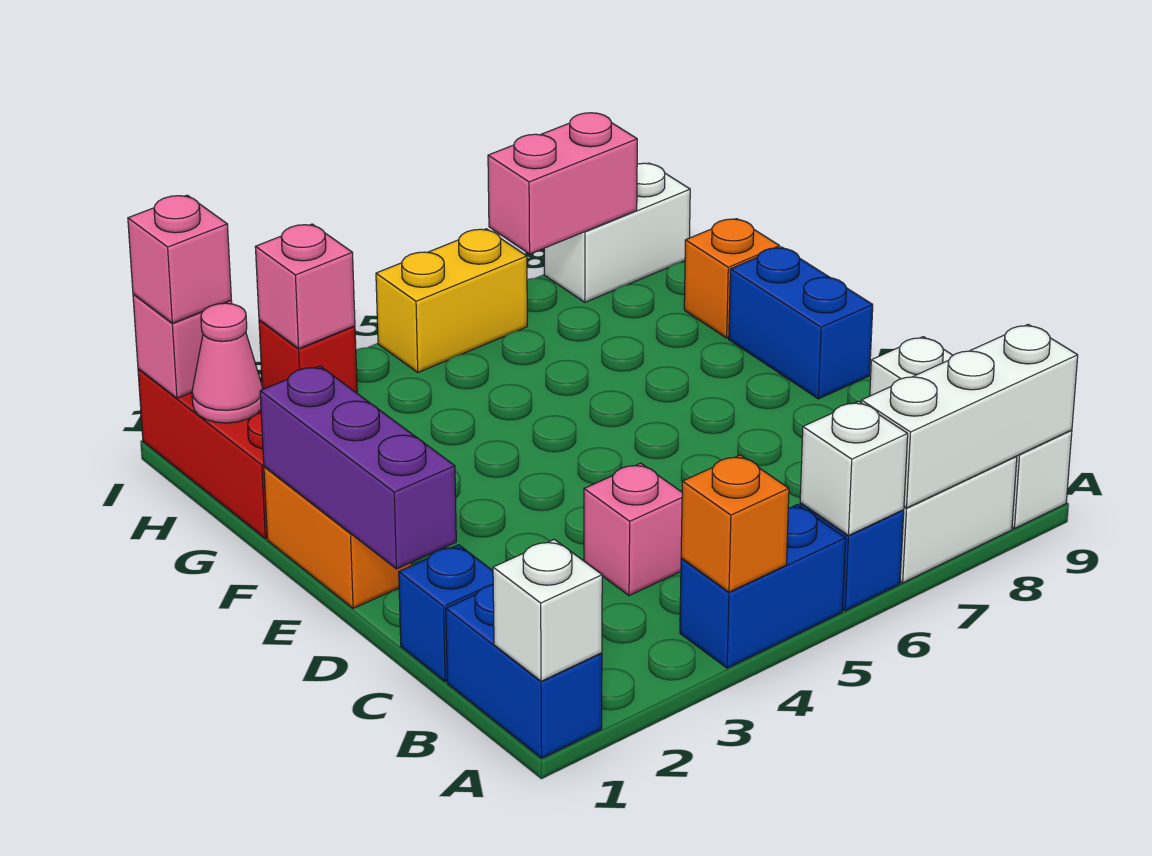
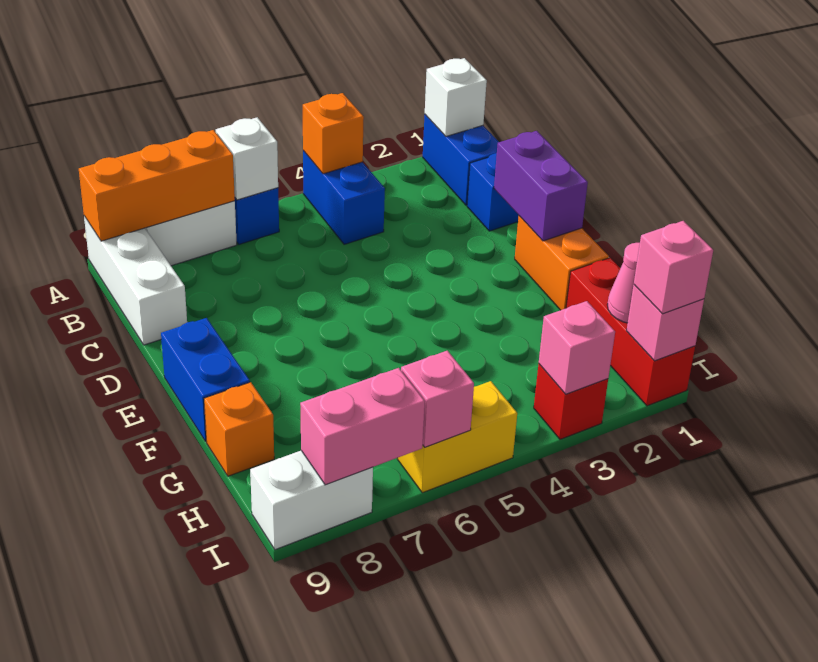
blue 1x2 brick [680,505,846,668] -> blue 1x2 brick turned to [303,151,385,244]
white 1x3 brick [861,325,1078,508] -> orange 1x3 brick [79,130,235,241]
pink 1x1 brick [584,463,682,596] -> pink 1x1 brick moved to [401,351,474,447]
purple 1x3 brick [260,366,456,569] -> purple 1x2 brick [494,131,588,241]

